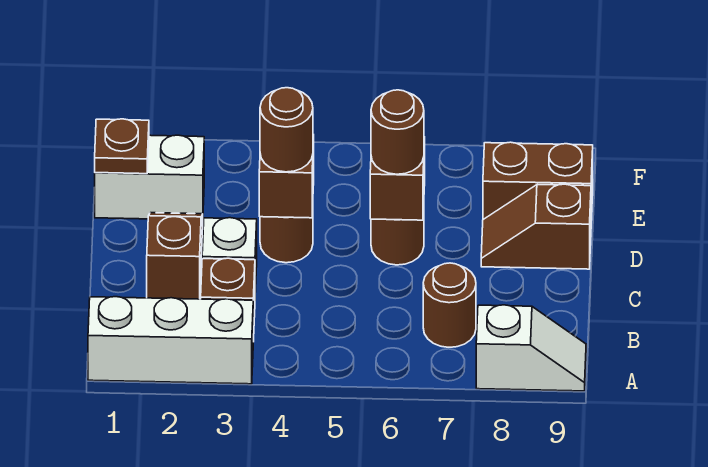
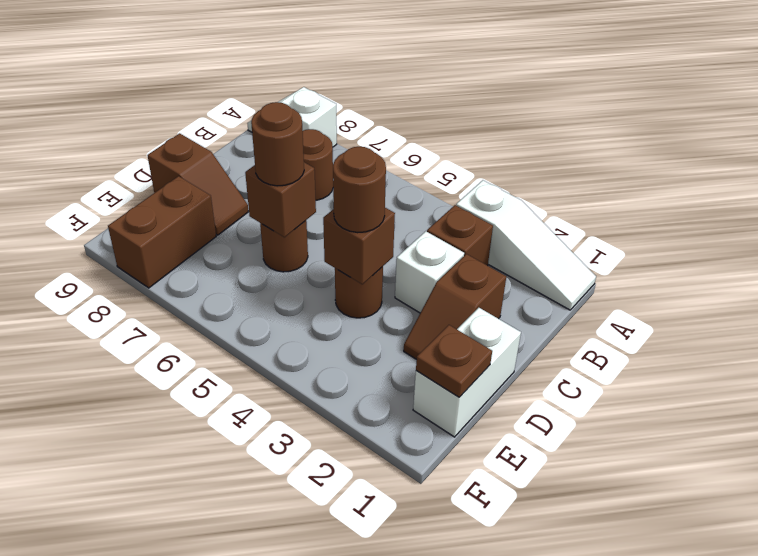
white 1x3 brick [88,297,253,384] -> white 1x3 slope [456,180,596,310]
white 1x2 brick [95,135,204,219] -> white 1x2 brick turned to [413,308,521,437]
brown 1x2 brick [483,142,593,220] -> brown 1x2 brick turned to [108,176,216,288]

